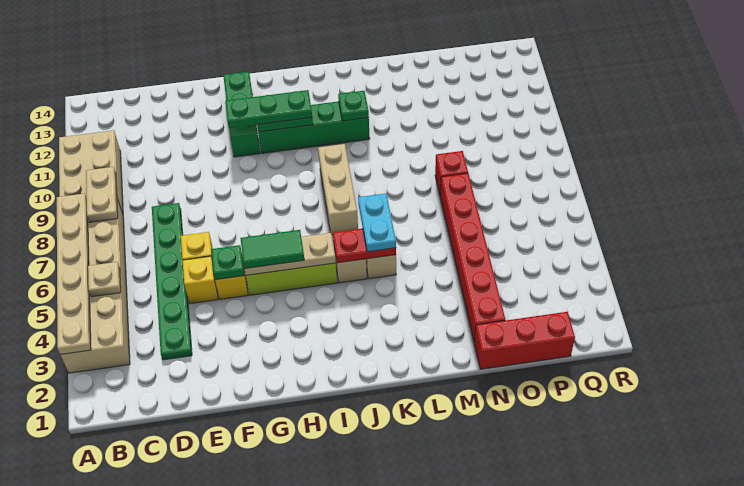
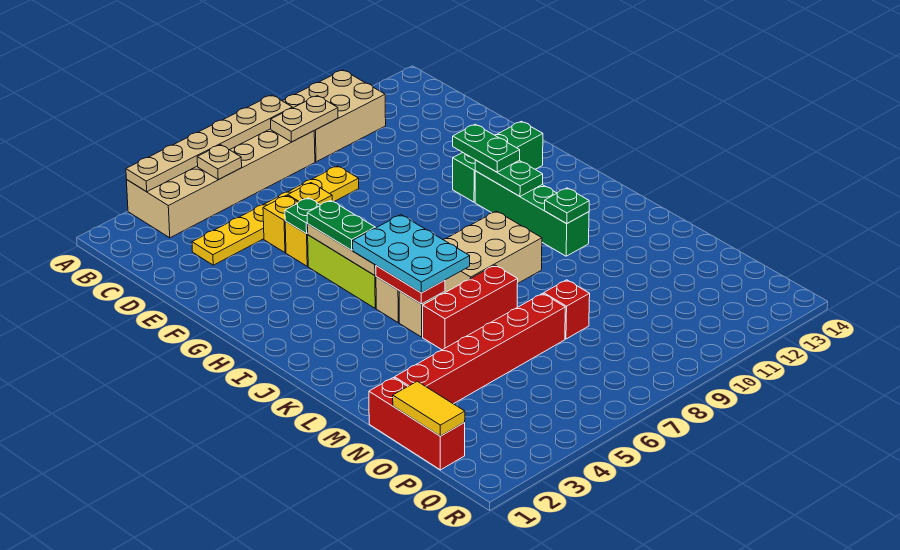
green 1x6 plate [152,203,192,360] -> yellow 1x6 plate [192,166,359,265]
green 1x2 tile [241,230,304,269] -> green 1x2 plate [307,200,375,250]
green 1x3 plate [225,90,312,128] -> green 1x2 plate [453,124,520,172]
tan 1x3 brick [318,144,358,235] -> tan 2x3 brick [443,211,542,292]
cyan 1x2 plate [358,193,396,252] -> cyan 2x3 plate [353,215,470,293]
none -> red 1x3 brick [423,265,518,350]
none -> yellow 1x2 tile [393,381,465,436]

